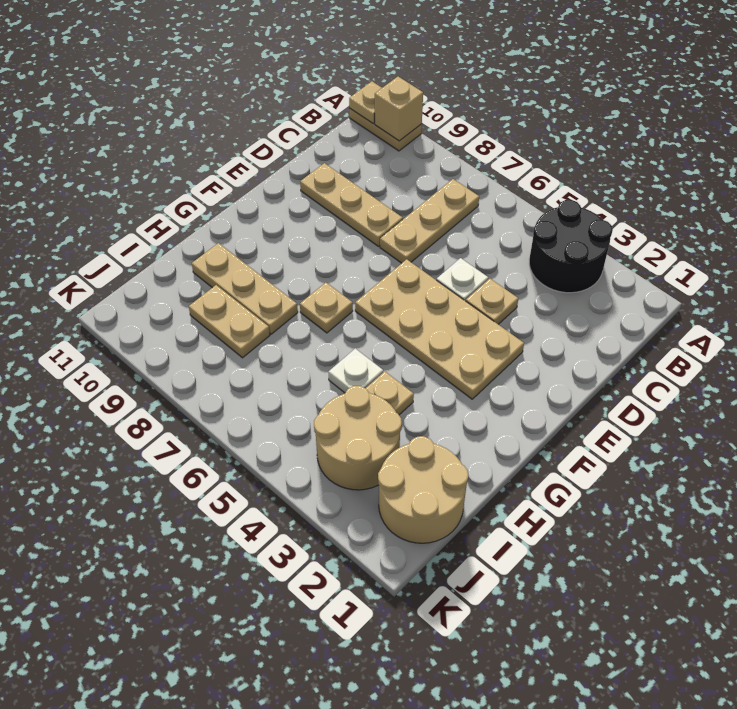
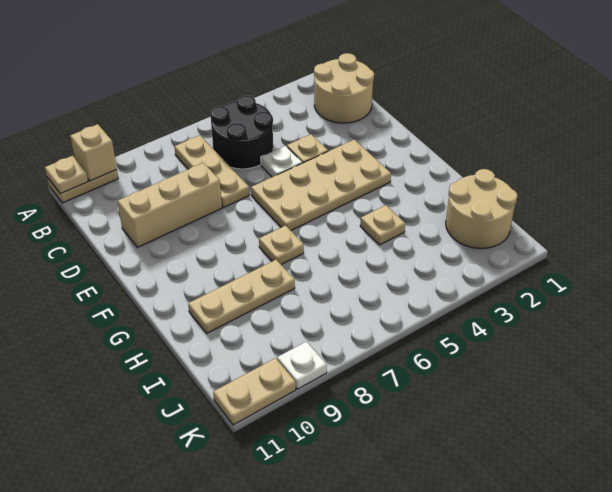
black 2x2 round brick [529,200,613,293] -> black 2x2 round brick moved to [210,96,273,169]
tan 1x3 plate [300,163,403,246] -> tan 1x3 brick [118,163,222,247]
white 1x1 plate [328,349,383,393] -> white 1x1 plate moved to [277,341,327,389]
tan 2x2 round brick [314,386,402,490] -> tan 2x2 round brick moved to [314,53,374,123]
tan 1x2 plate [189,285,270,358] -> tan 1x2 plate moved to [213,358,296,425]

